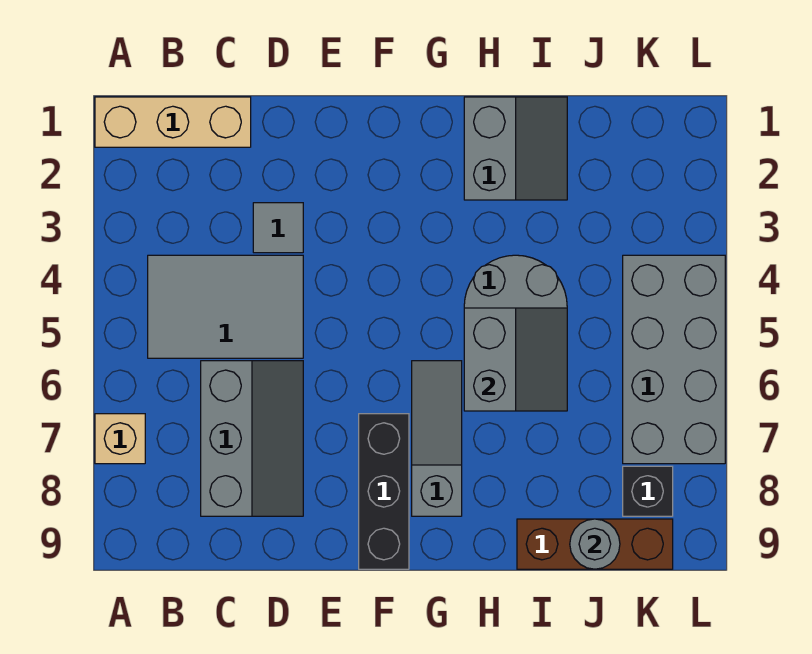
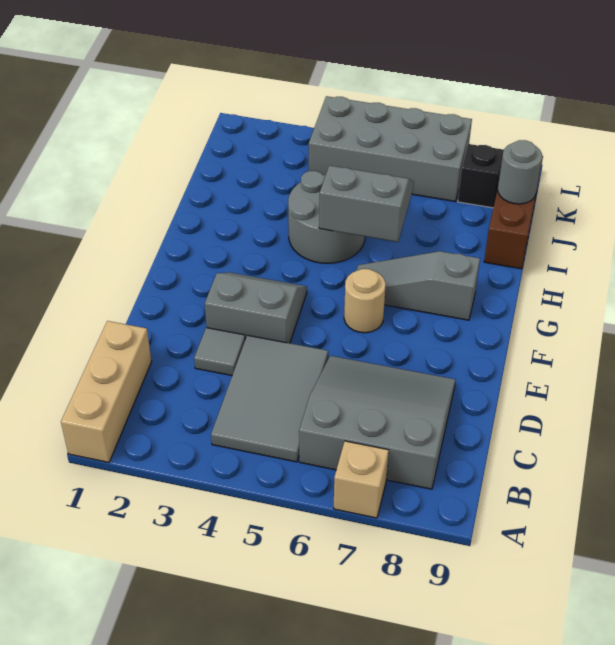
grey 2x3 slope [201,361,303,516] -> grey 3x3 slope [299,356,456,489]
none -> tan 1x1 round brick [344,269,386,333]
black 1x3 brick [359,414,409,569] -> none
grey 2x2 slope [464,97,567,200] -> grey 2x2 slope moved to [205,272,307,343]

